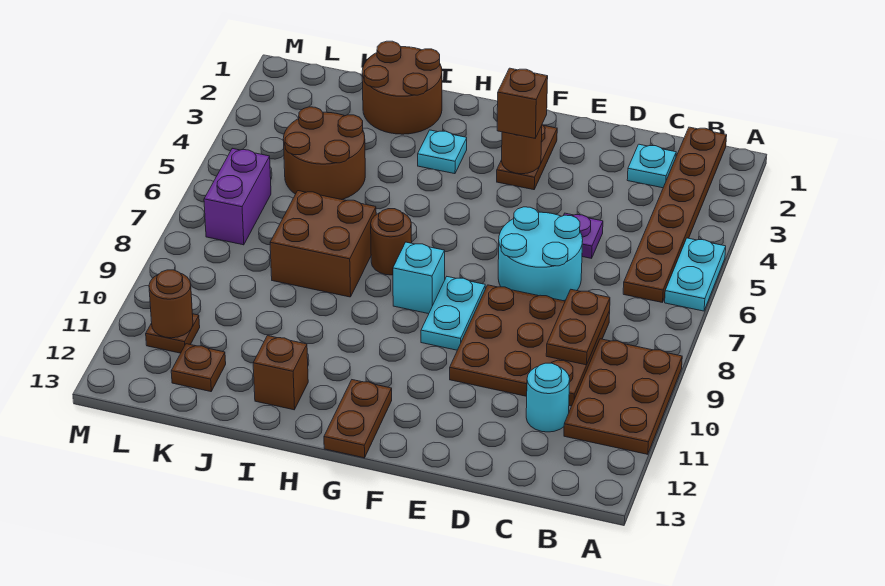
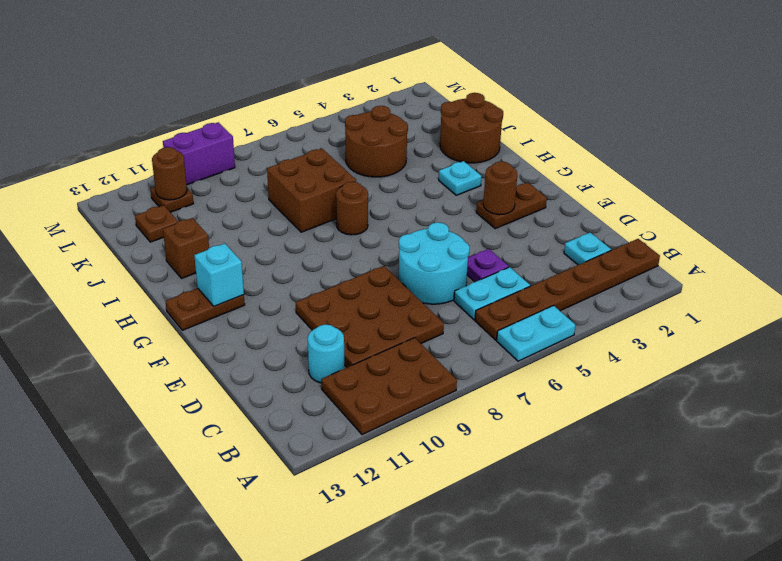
brown 1x2 plate [546,290,610,365] -> none
brown 1x1 brick [497,68,548,138] -> none
cyan 1x2 plate [421,277,485,350] -> cyan 1x2 plate moved to [454,267,530,320]
cyan 1x1 brick [393,242,445,314] -> cyan 1x1 brick moved to [194,243,244,306]
purple 1x2 brick [204,148,271,245] -> purple 1x2 brick moved to [163,122,235,185]

